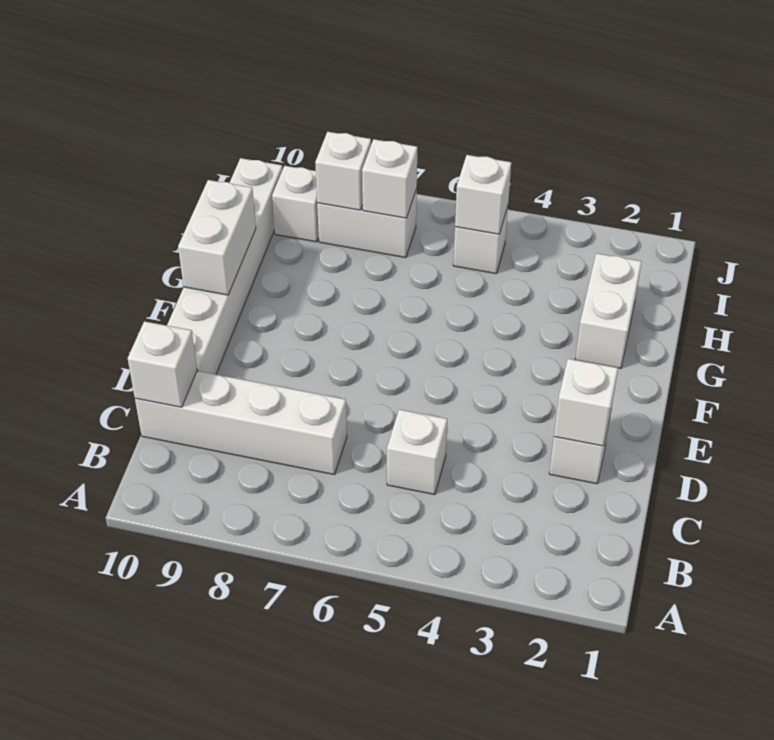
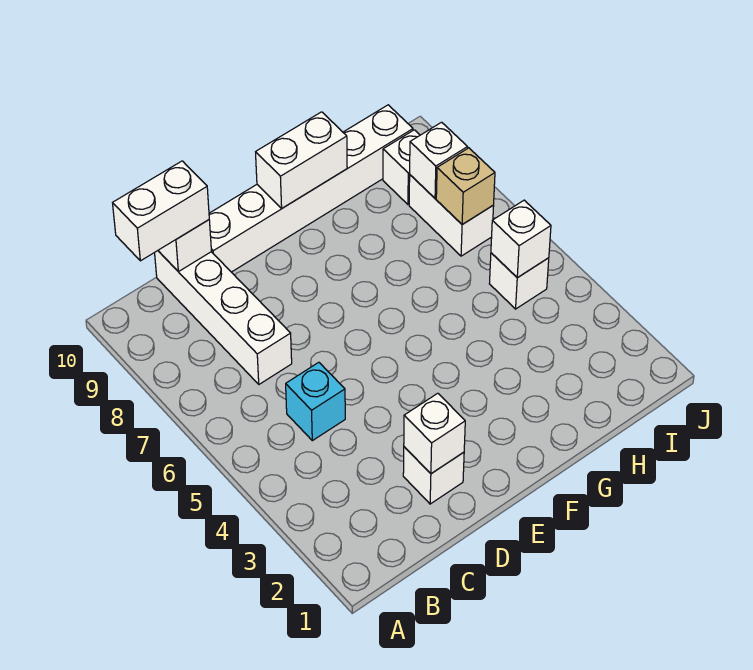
white 1x1 brick [387,410,447,495] -> cyan 1x1 brick [286,362,345,441]
white 1x2 brick [575,253,642,368] -> white 1x2 brick moved to [113,161,209,261]
white 1x1 brick [362,139,417,218] -> tan 1x1 brick [436,148,495,224]

